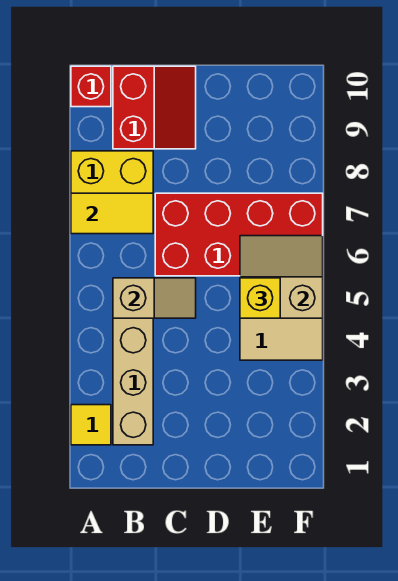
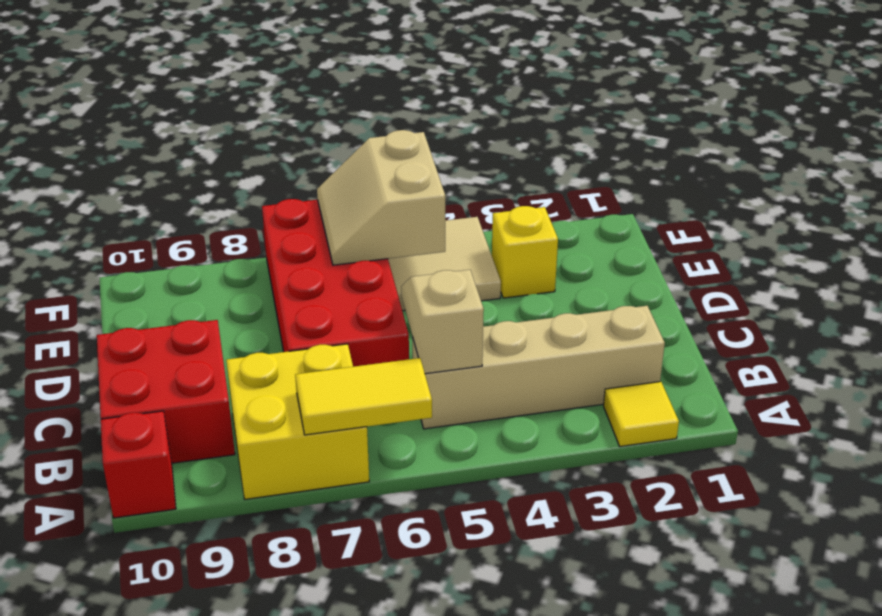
yellow 1x2 tile [71,193,153,234] -> yellow 1x2 tile turned to [295,358,432,435]
red 2x2 slope [113,66,196,149] -> red 2x2 brick [97,320,235,463]
yellow 1x1 brick [240,278,280,318] -> yellow 1x1 brick moved to [492,206,558,298]

